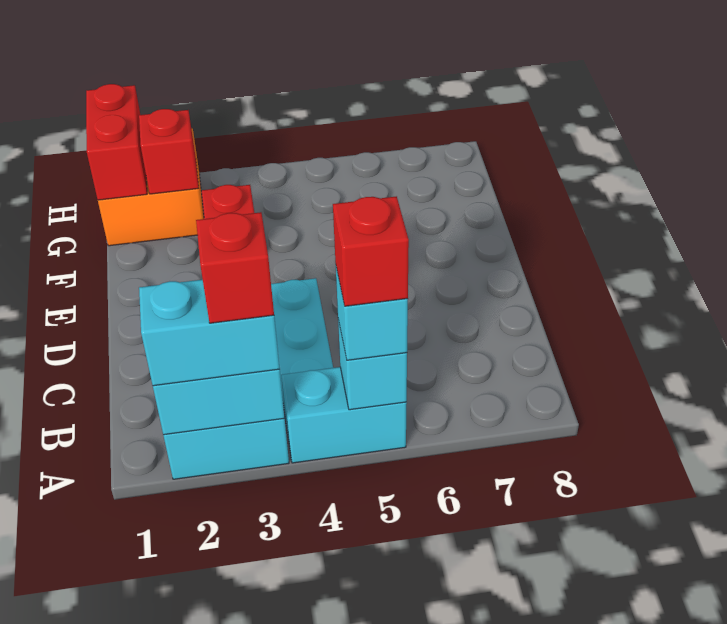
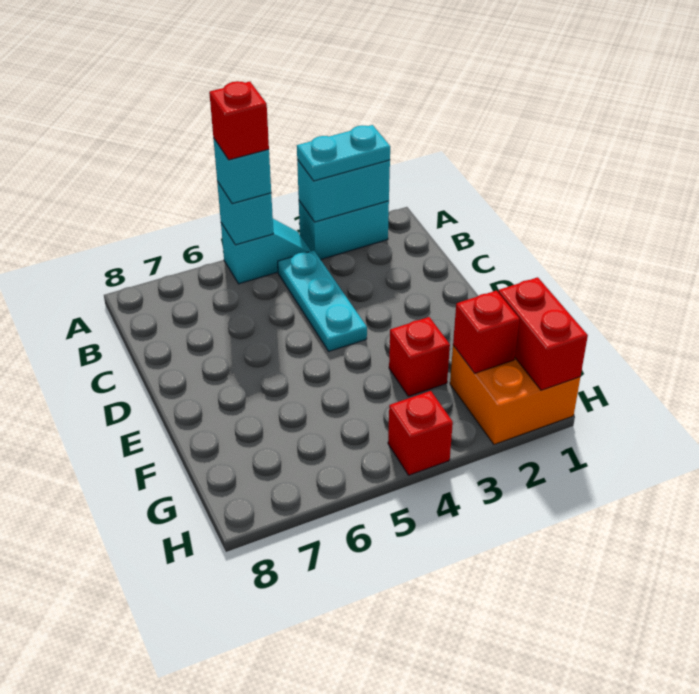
cyan 1x2 brick [139,280,280,386] -> cyan 1x2 plate [297,125,390,181]
red 1x1 brick [196,212,274,323] -> red 1x1 brick moved to [388,391,453,475]
cyan 1x2 brick [281,367,407,463] -> cyan 1x2 slope [221,219,311,284]

